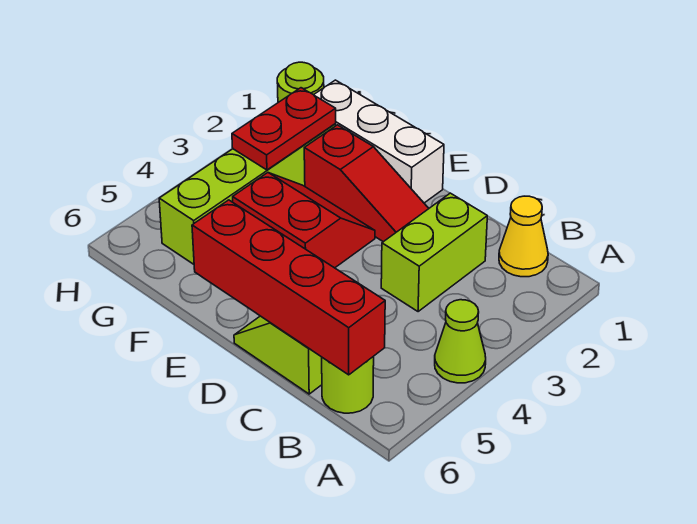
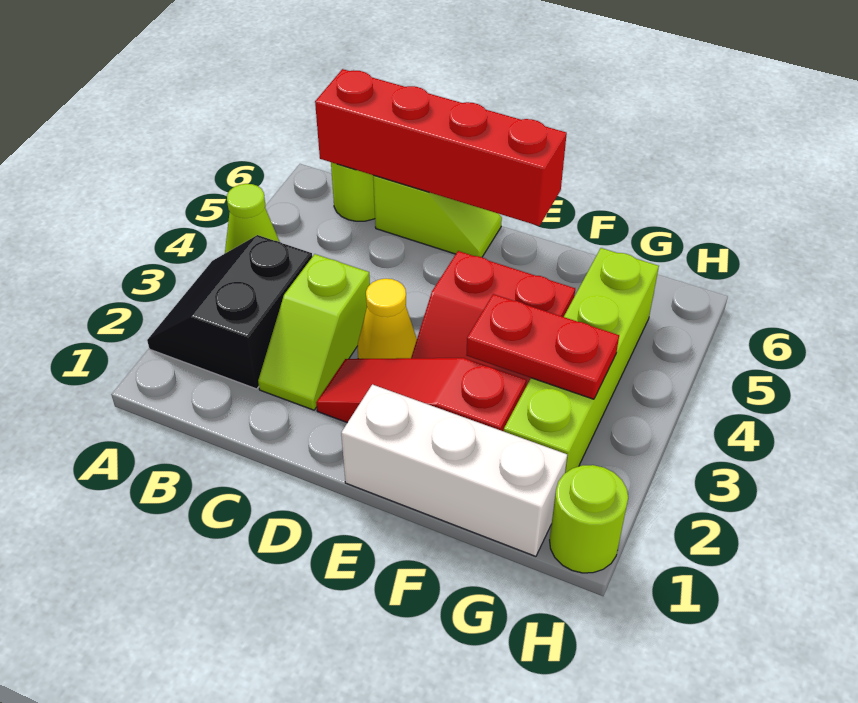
none -> black 2x2 slope [147,235,312,389]
yellow 1x1 cone [499,196,548,277] -> yellow 1x1 cone moved to [358,279,417,359]
lime 1x2 brick [381,193,487,312] -> lime 1x2 slope [258,254,370,410]
red 1x2 plate [232,88,336,170] -> red 1x2 plate turned to [466,294,619,399]

